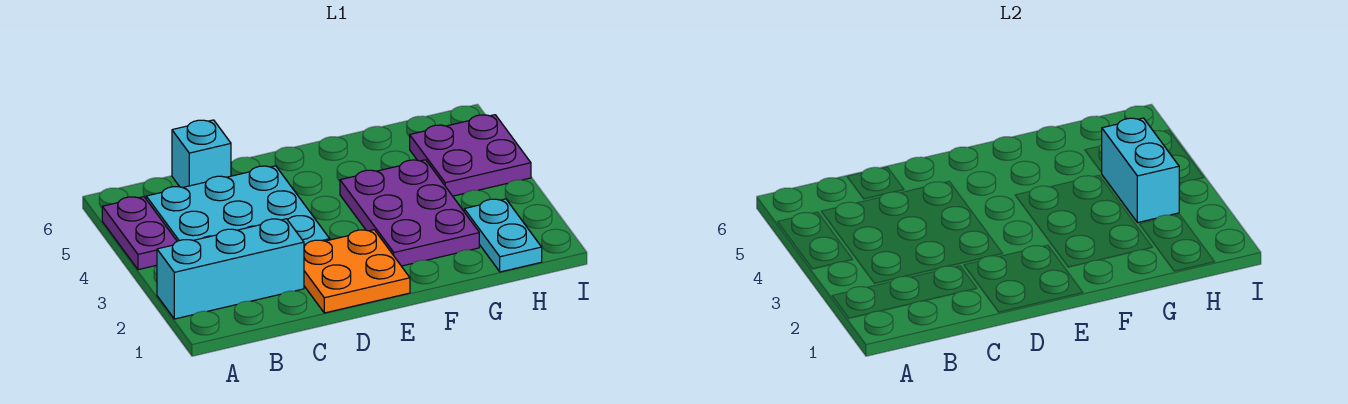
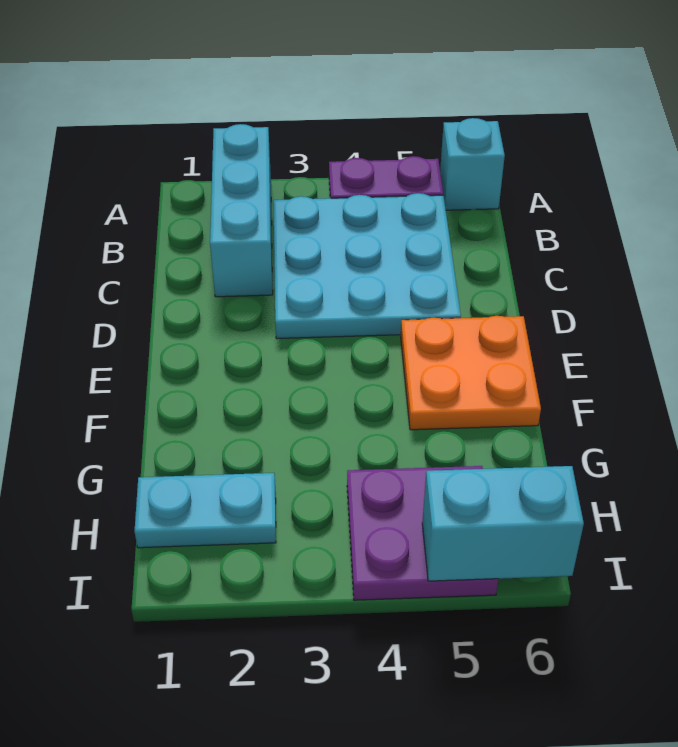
cyan 1x1 brick [172,120,231,188] -> cyan 1x1 brick moved to [440,118,505,210]
orange 2x2 plate [304,230,410,313] -> orange 2x2 plate moved to [401,316,541,430]
purple 2x3 plate [340,160,479,266] -> none
cyan 1x2 brick [1101,118,1179,223] -> cyan 1x2 brick moved to [422,466,584,581]

